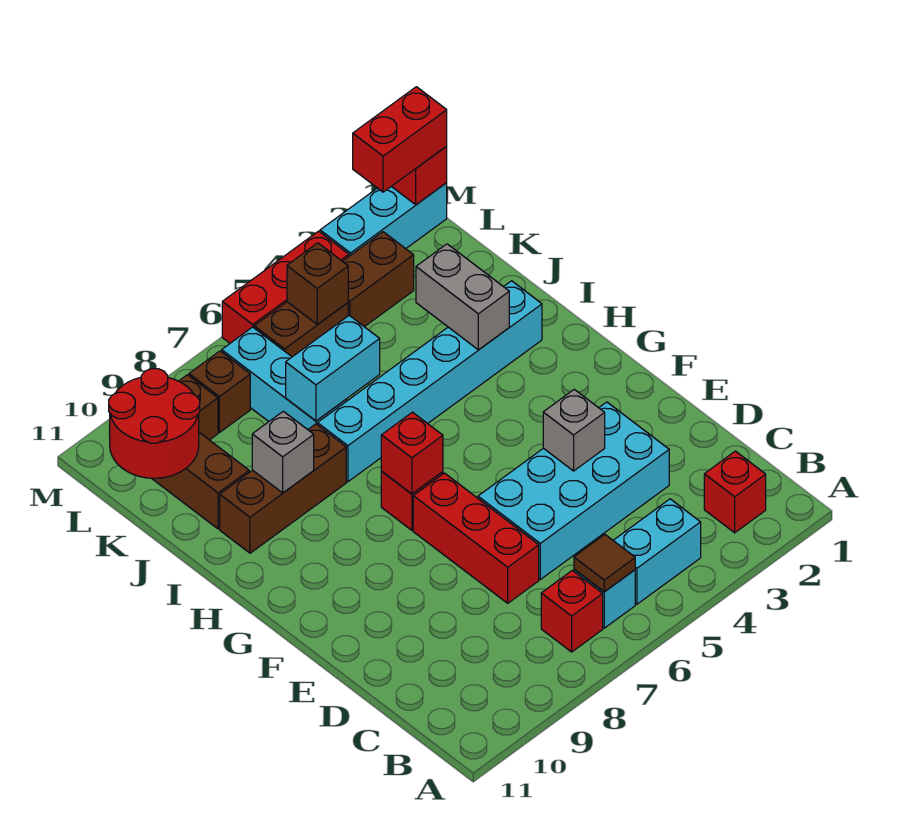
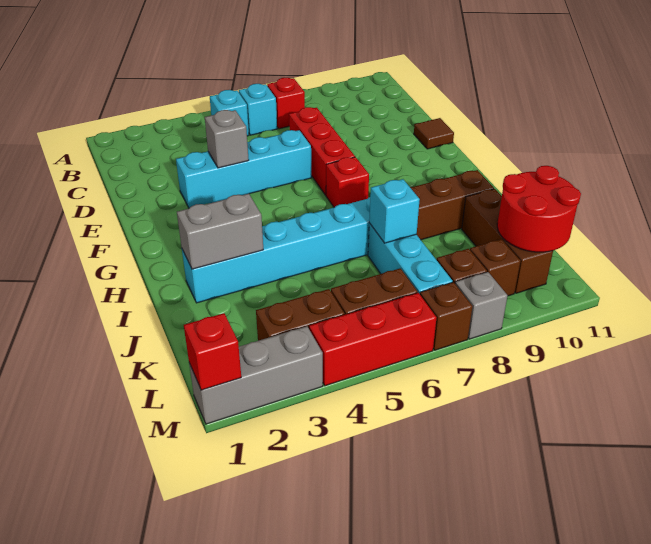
red 1x1 brick [704,451,766,533] -> none
cyan 1x2 brick [613,499,701,604] -> cyan 1x1 brick [210,90,249,136]
brown 1x1 tile [574,535,635,592] -> brown 1x1 tile moved to [414,118,454,149]
cyan 2x4 brick [478,402,669,579] -> cyan 1x4 brick [176,130,312,208]
red 1x1 brick [381,412,443,494] -> none
grey 1x2 brick [416,244,509,350] -> grey 1x2 brick turned to [177,194,263,269]
grey 1x1 brick [252,411,314,493] -> grey 1x1 brick moved to [455,272,508,339]
cyan 1x2 brick [286,316,380,421] -> cyan 1x1 brick [369,179,420,243]
brown 1x1 brick [287,243,348,325] -> brown 1x1 brick moved to [420,282,472,350]
cyan 1x3 brick [320,183,447,256] -> grey 1x3 brick [189,326,323,424]
red 1x2 brick [353,87,447,192] -> none

